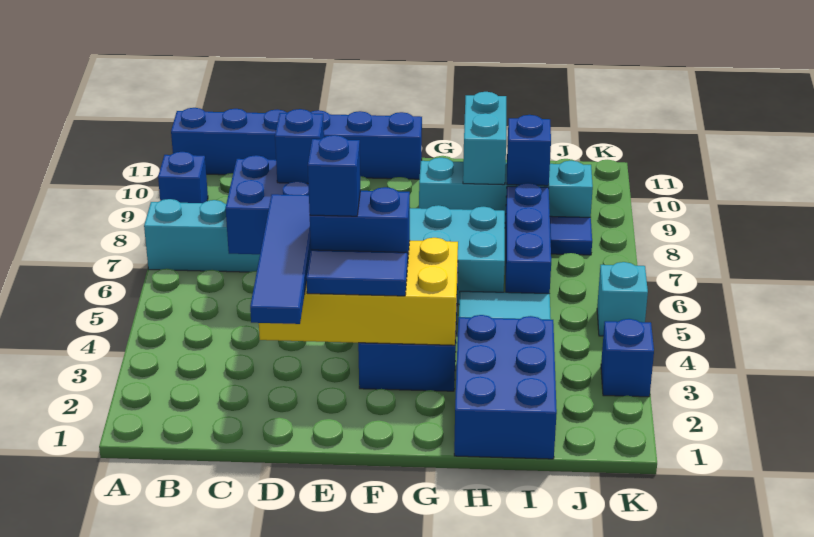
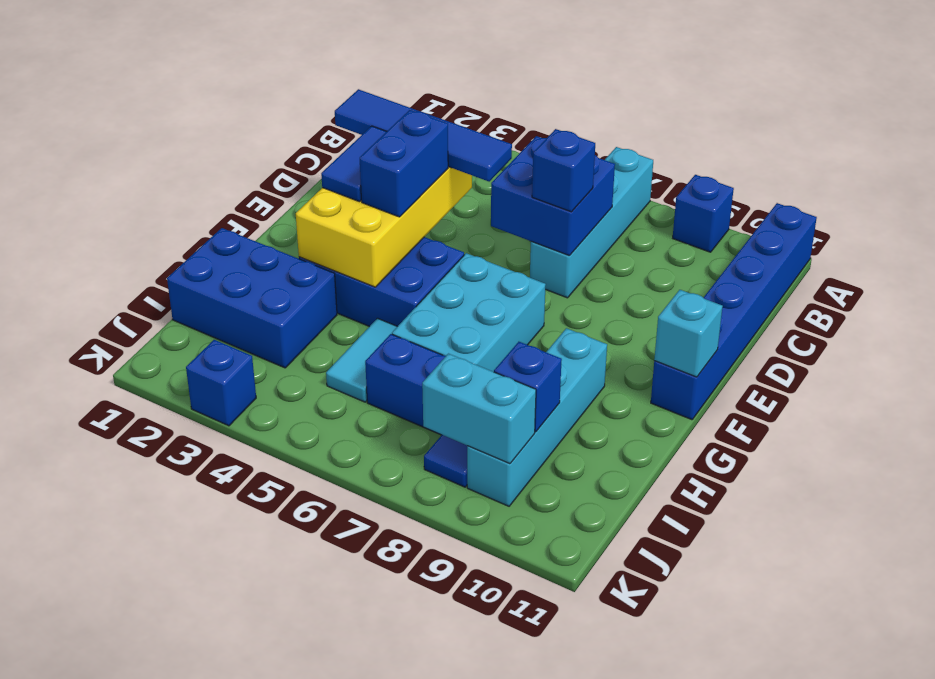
blue 1x1 brick [308,135,360,216] -> none
cyan 1x2 brick [463,92,506,185] -> cyan 1x2 brick moved to [422,354,536,464]
cyan 1x1 brick [597,262,648,336] -> cyan 1x1 brick moved to [654,290,723,377]

